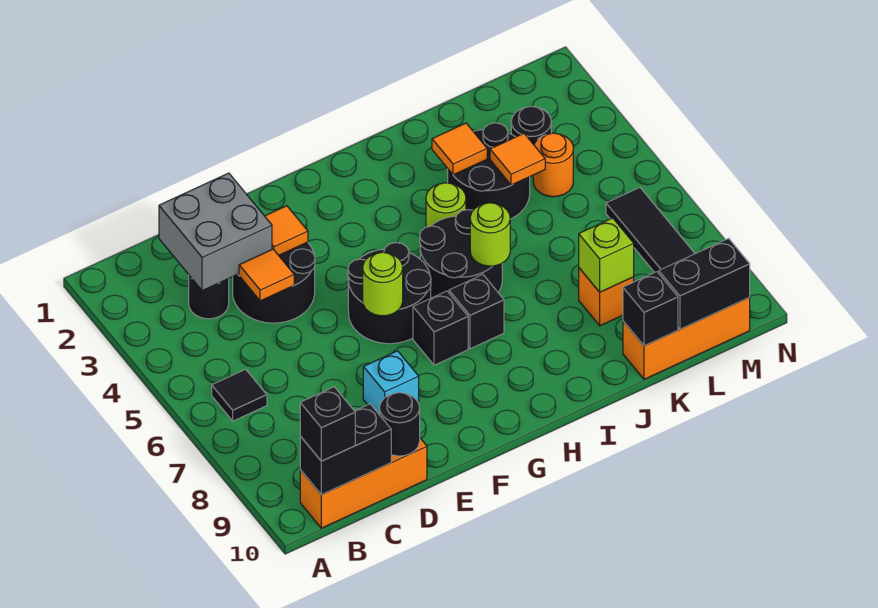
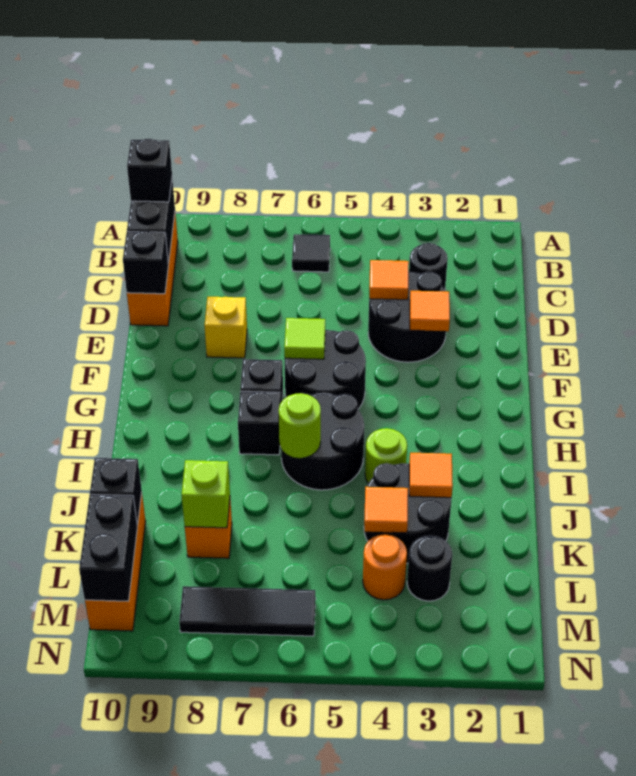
grey 2x2 brick [159,173,272,291] -> none
black 1x1 round brick [380,393,420,456] -> black 1x1 brick [123,231,168,294]
cyan 1x1 brick [363,351,419,415] -> yellow 1x1 brick [204,297,247,358]
lime 1x1 round brick [363,252,403,316] -> lime 1x1 tile [284,318,325,359]

